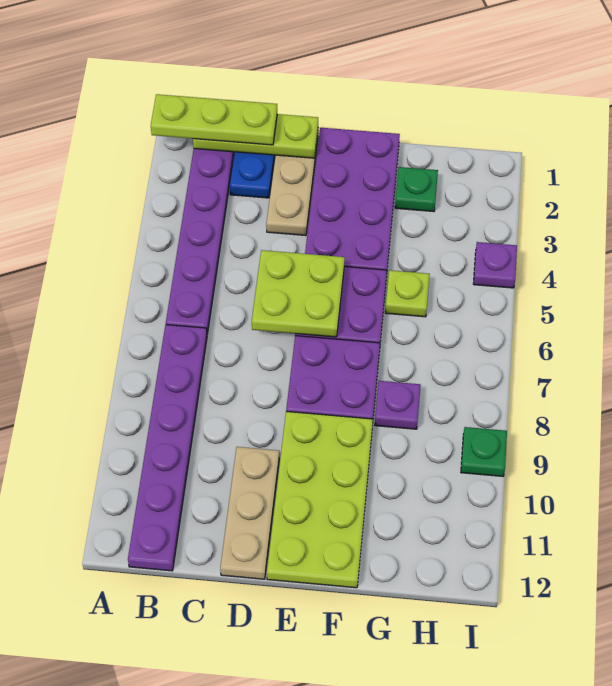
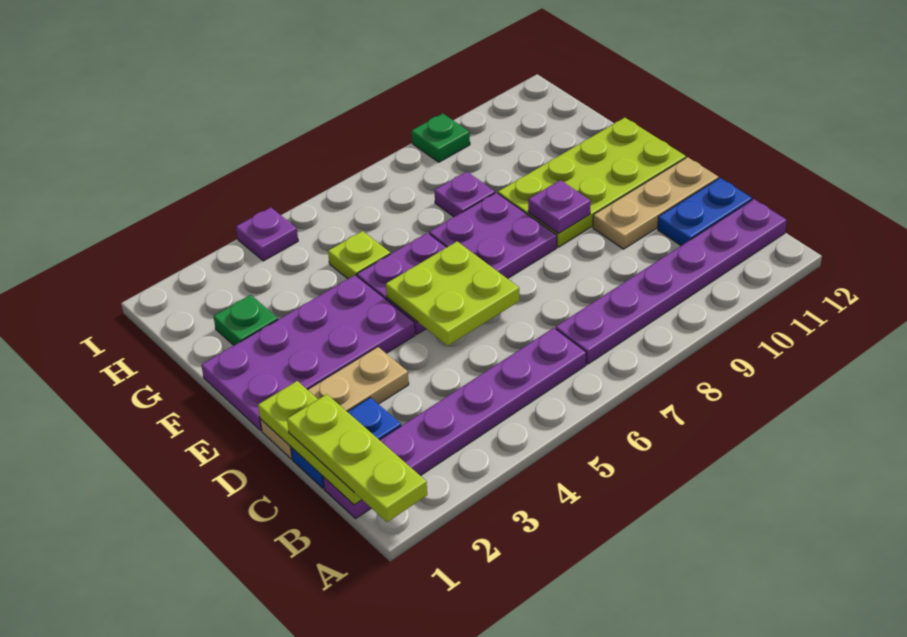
none -> blue 1x2 plate [658,178,752,246]
none -> purple 1x1 plate [528,180,591,234]

